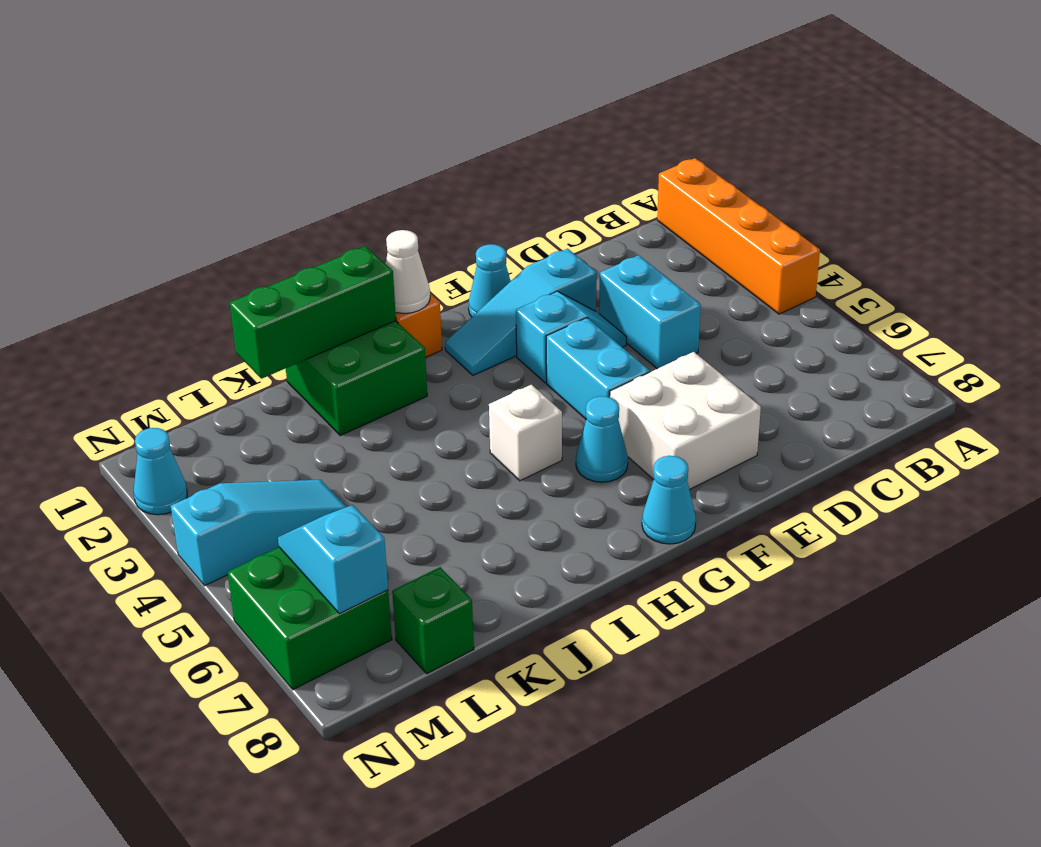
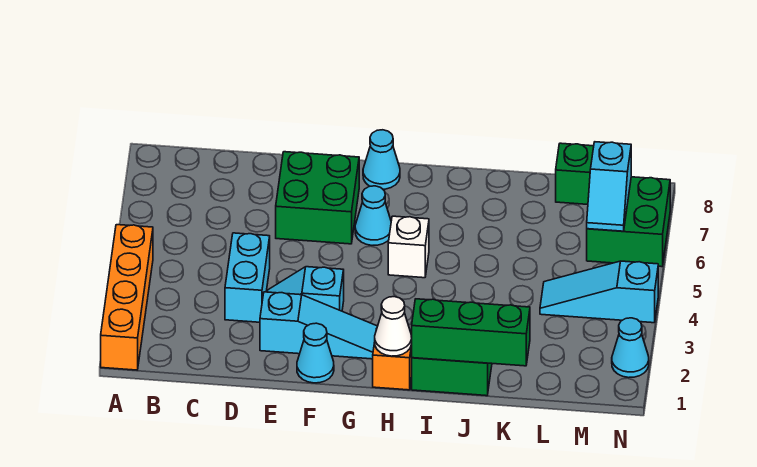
white 2x2 brick [610,352,761,490] -> green 2x2 brick [276,152,359,244]
cyan 1x2 brick [546,318,650,419] -> none

